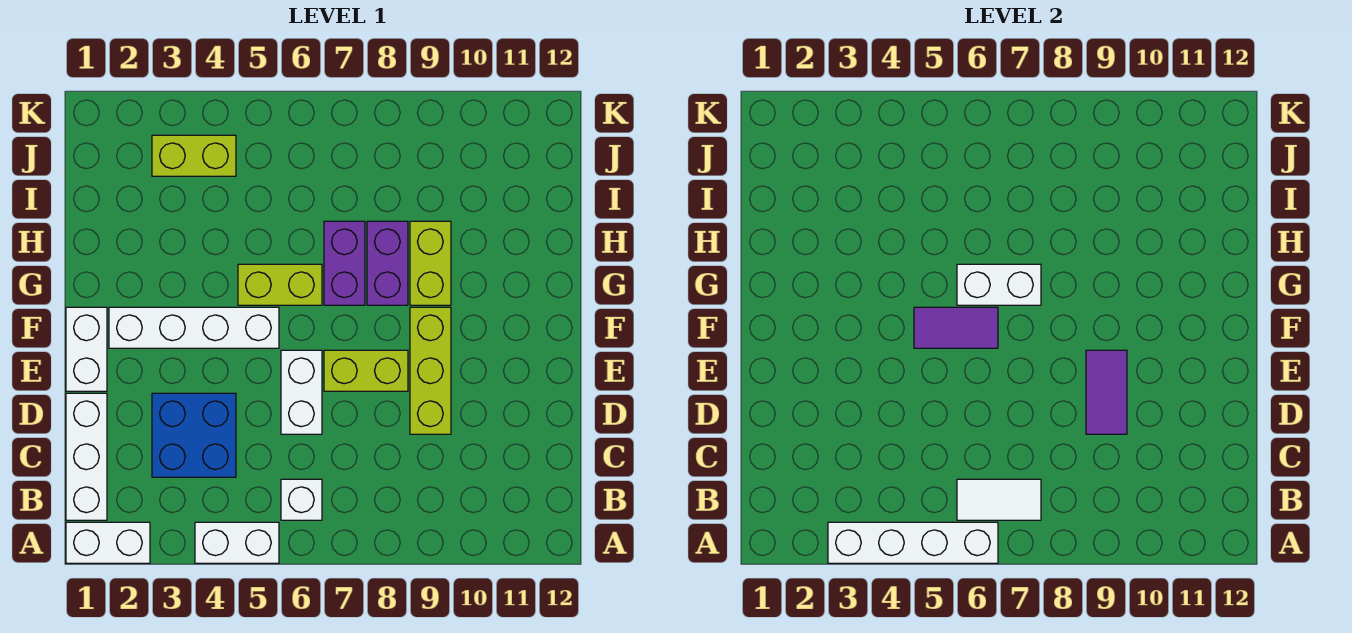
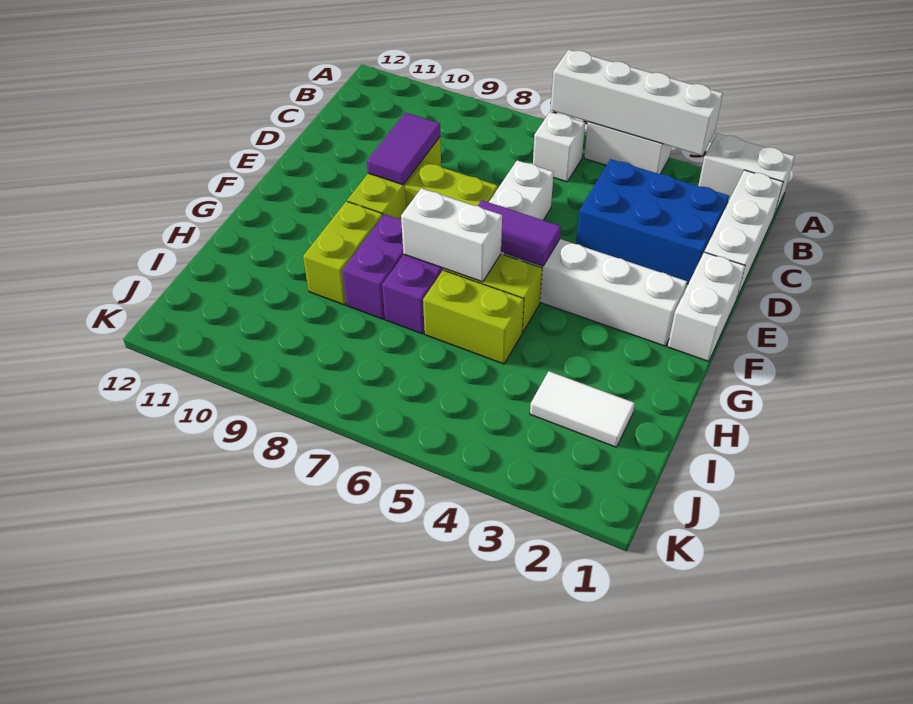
white 1x2 tile [957,479,1041,520] -> white 1x2 tile moved to [530,371,635,447]
blue 2x2 brick [152,393,236,477] -> blue 2x3 brick [576,159,729,284]
lime 1x2 brick [152,135,236,176] -> lime 1x2 brick moved to [423,270,524,364]

